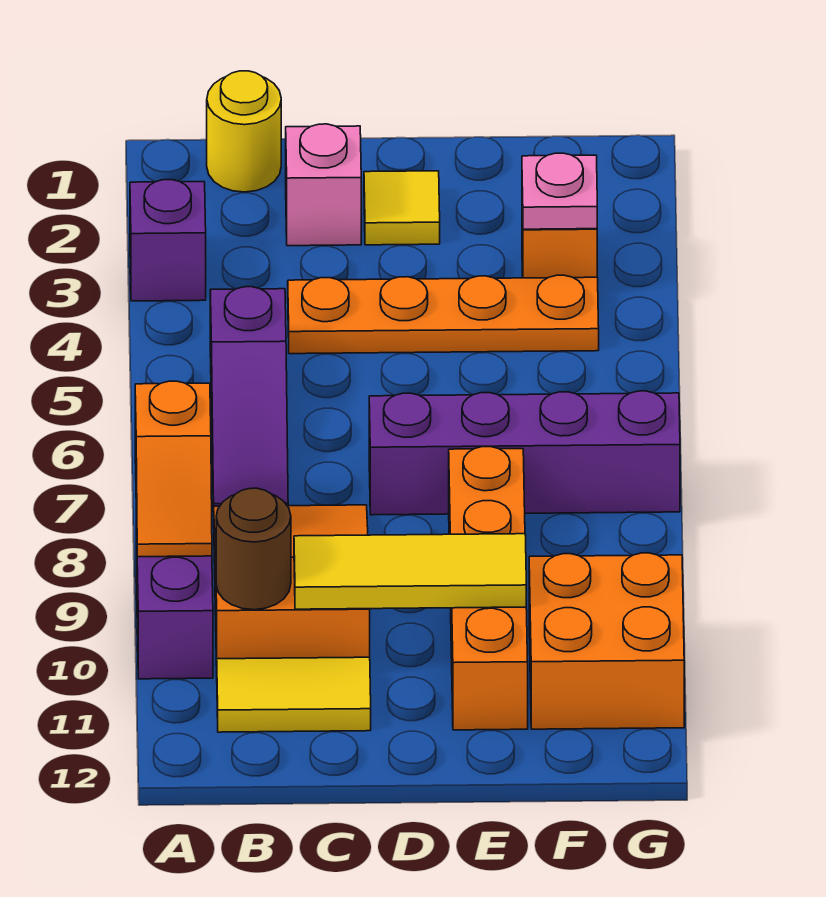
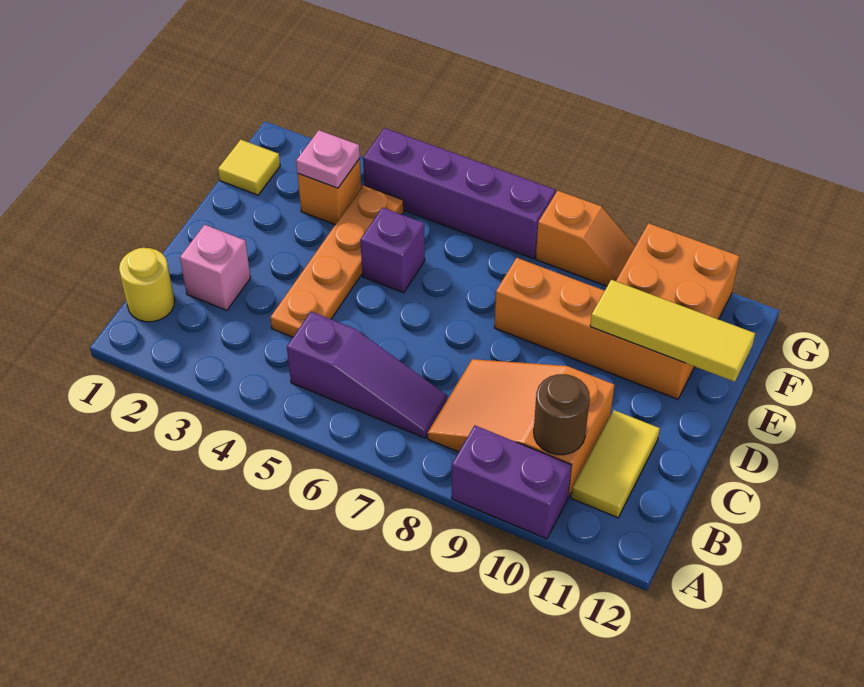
purple 1x1 brick [130,180,206,301] -> purple 1x1 brick moved to [360,207,425,293]
orange 1x2 slope [135,381,212,557] -> orange 1x2 slope moved to [536,191,635,286]
yellow 1x3 tile [294,534,526,609] -> yellow 1x3 tile turned to [590,280,755,382]
yellow 1x1 tile [364,171,440,245] -> yellow 1x1 tile moved to [218,140,280,195]
purple 1x4 brick [369,391,680,515] -> purple 1x4 brick turned to [363,128,555,259]

